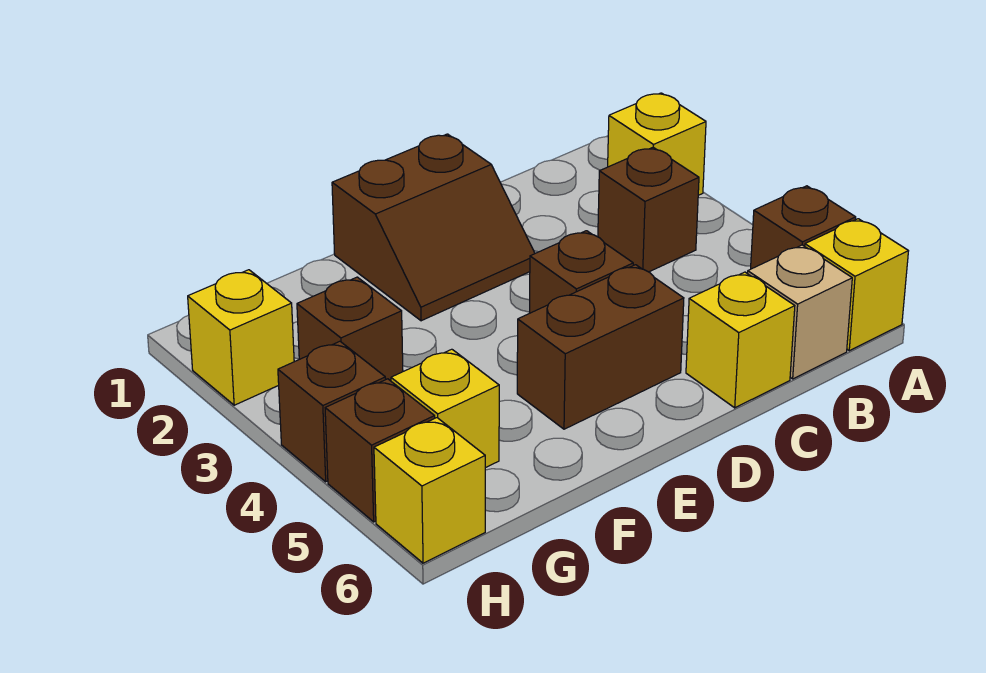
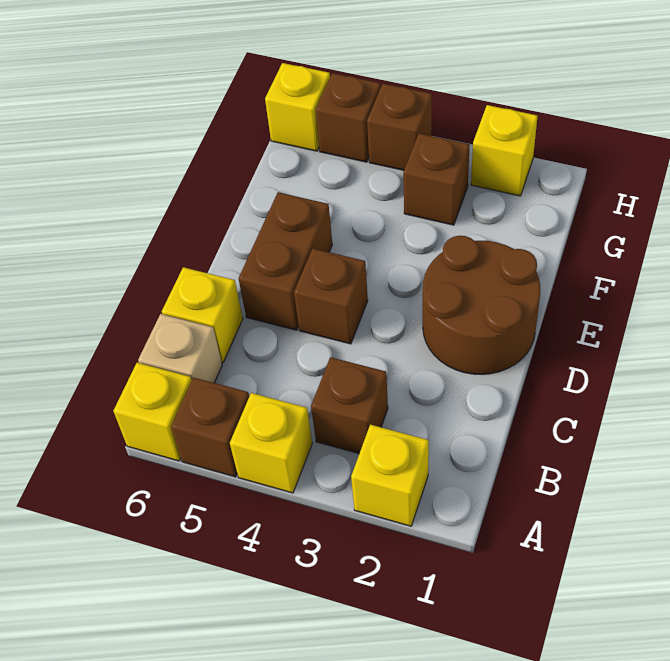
brown 2x2 slope [332,134,535,321] -> brown 2x2 round brick [423,236,540,375]
yellow 1x1 brick [391,349,499,468] -> yellow 1x1 brick moved to [230,393,312,493]

